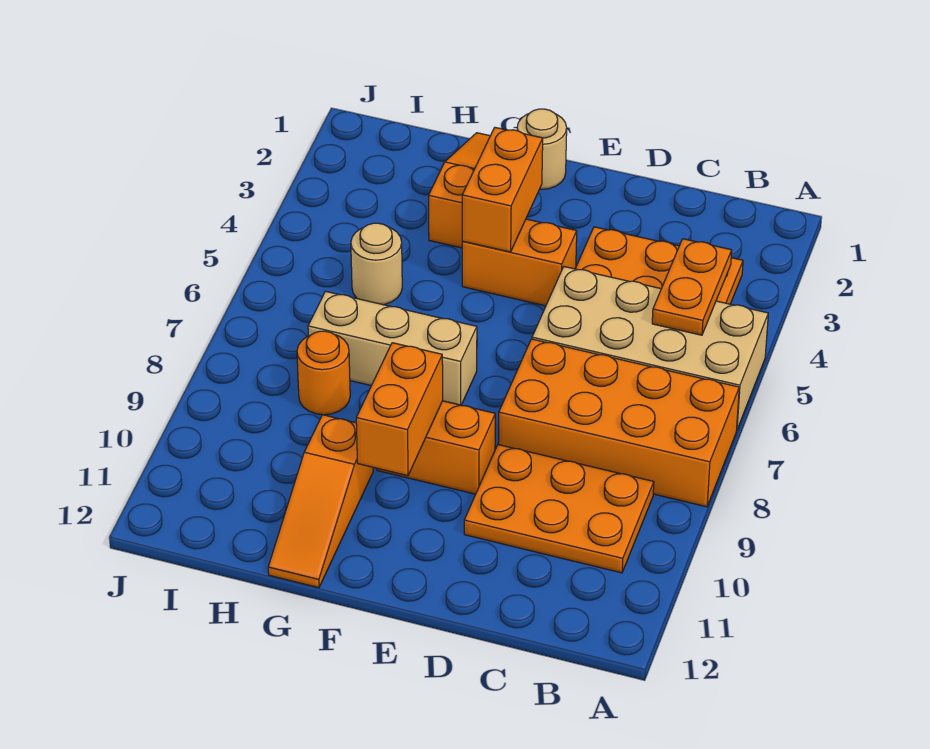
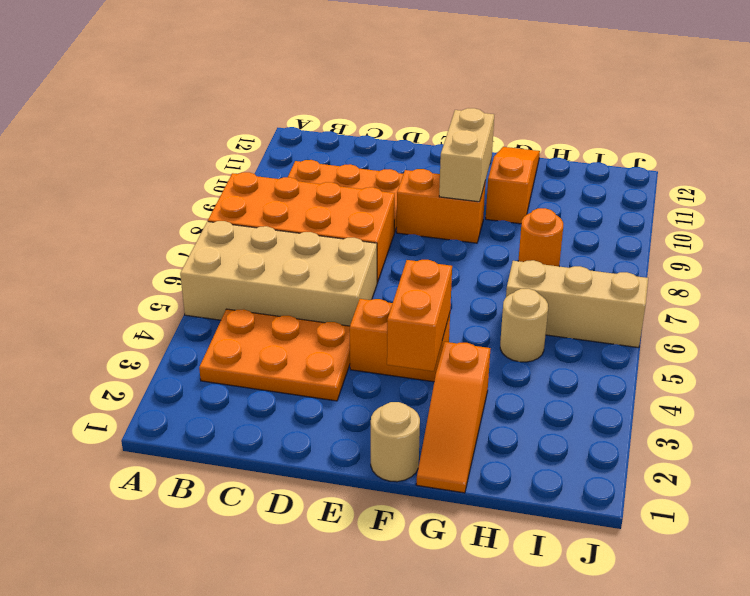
orange 1x2 plate [652,239,732,335] -> none
tan 1x3 brick [308,291,477,405] -> tan 1x3 brick moved to [506,260,648,348]
orange 1x2 brick [356,343,443,476] -> tan 1x2 brick [439,108,494,202]

